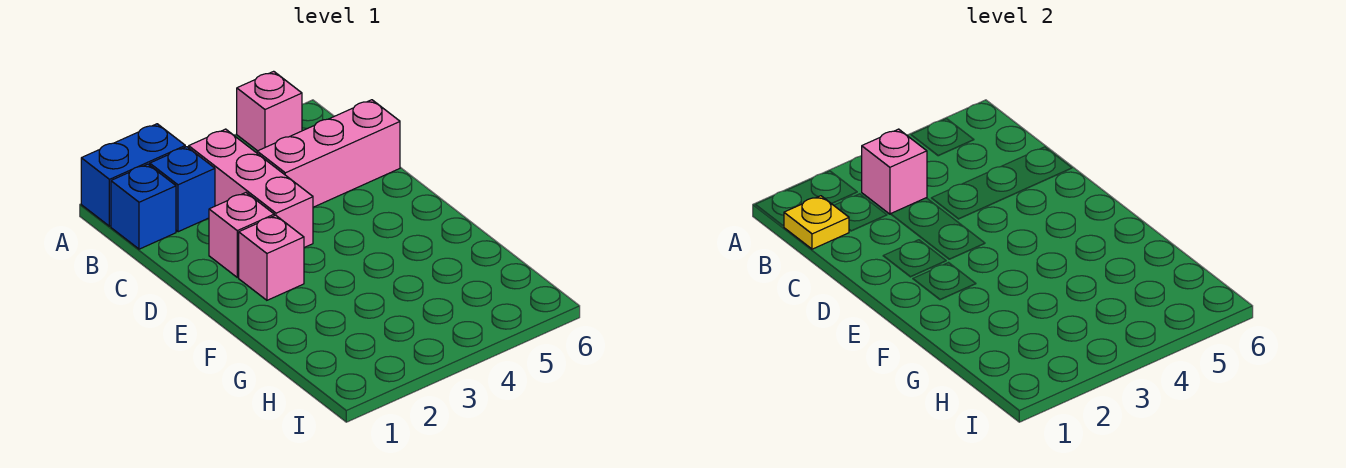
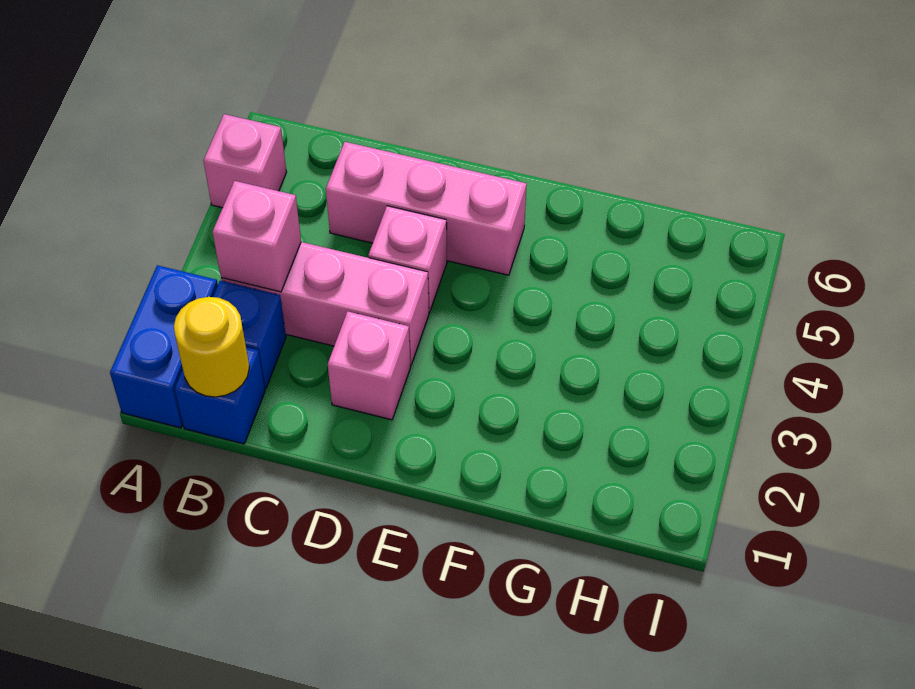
yellow 1x1 plate [784,196,849,249] -> yellow 1x1 round brick [174,297,249,397]
pink 1x3 brick [257,100,400,207] -> pink 1x3 brick turned to [326,142,527,275]
pink 1x1 brick [239,215,304,300] -> pink 1x1 brick moved to [368,206,447,312]

